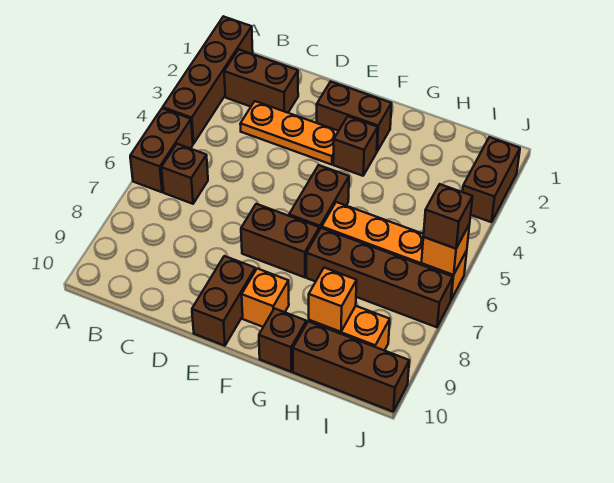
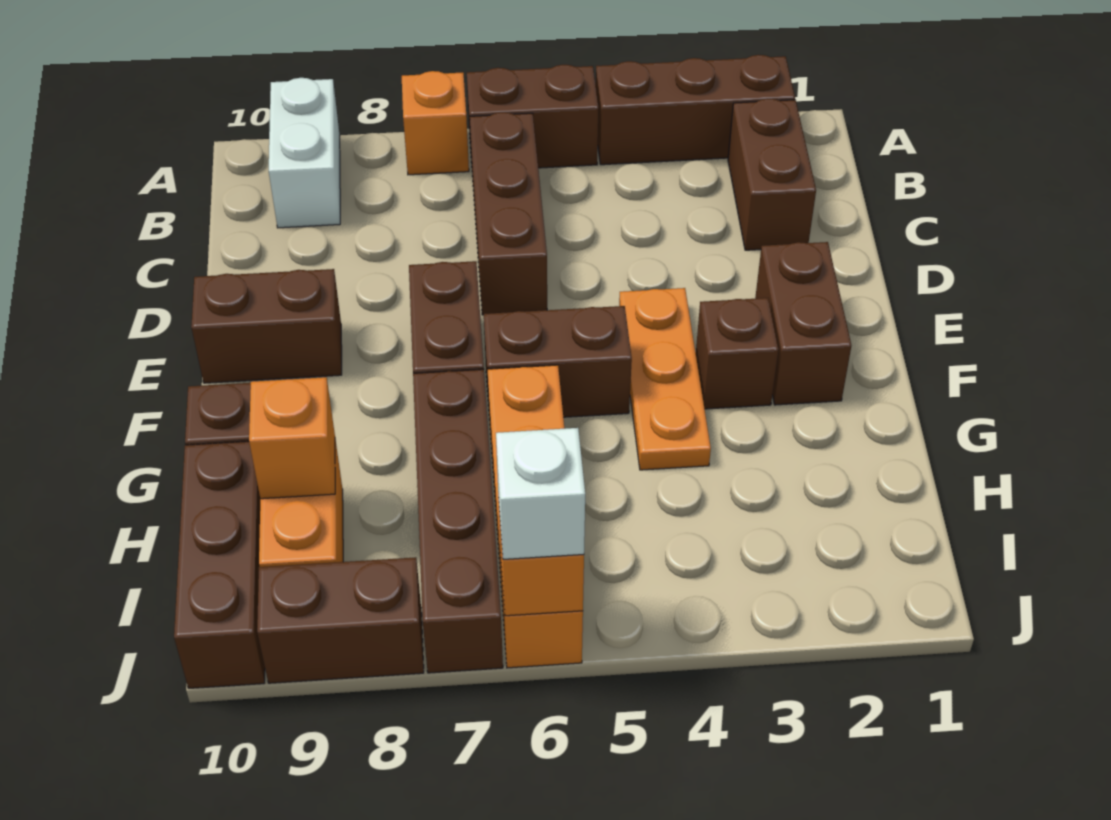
brown 1x4 brick [163,16,253,144] -> brown 1x3 brick [596,55,795,165]
none -> white 1x2 brick [269,78,340,228]
brown 1x1 brick [161,144,208,204] -> brown 1x3 brick [470,112,547,315]
orange 1x3 plate [240,101,338,165] -> orange 1x3 plate moved to [619,288,711,470]
orange 1x1 brick [242,269,289,327] -> orange 1x1 brick moved to [402,71,469,175]
brown 1x2 brick [463,137,520,222] -> brown 1x2 brick moved to [257,557,424,683]
brown 1x1 brick [423,184,473,249] -> white 1x1 brick [496,428,585,559]

